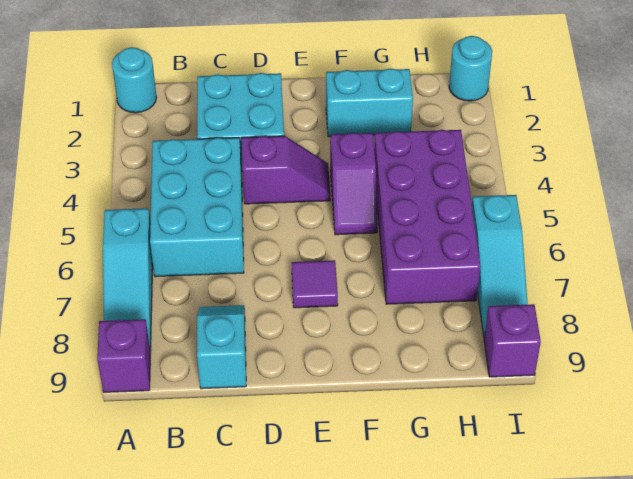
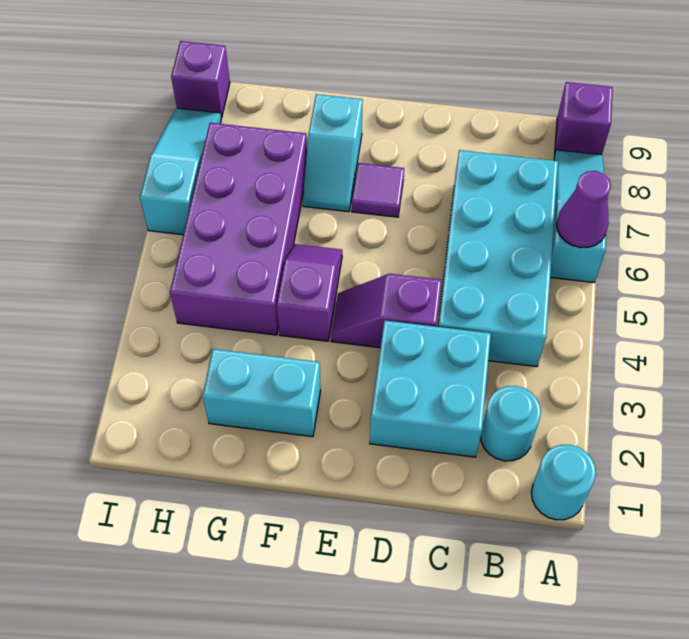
none -> purple 1x1 cone [557,171,611,248]
cyan 2x3 brick [150,138,244,277] -> cyan 2x4 brick [438,150,558,367]
cyan 1x2 slope [197,305,246,389] -> cyan 1x2 slope moved to [303,94,363,212]
cyan 1x1 round brick [449,36,492,101] -> cyan 1x1 round brick moved to [481,386,541,461]

